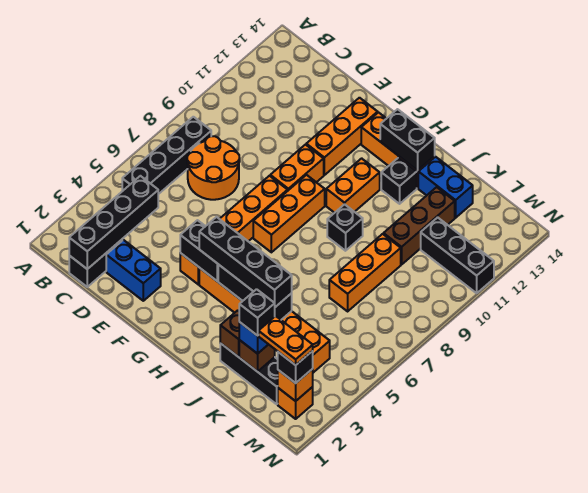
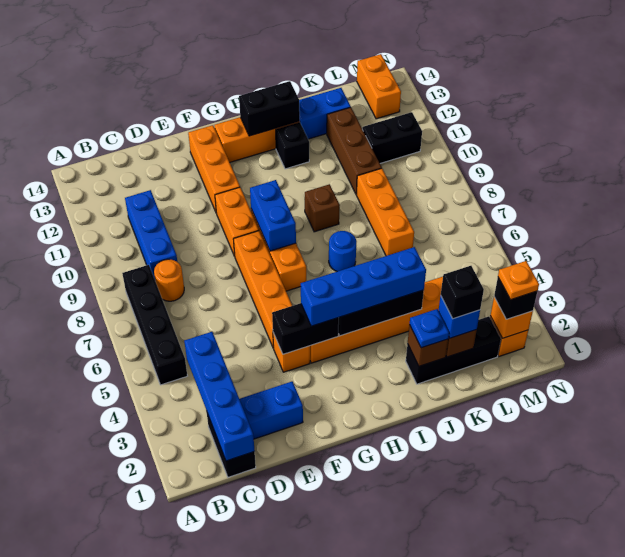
black 1x4 brick [69,176,158,269] -> blue 1x4 brick [184,332,255,461]
orange 2x2 round brick [187,136,240,200] -> orange 1x1 round brick [154,259,184,301]
none -> blue 1x3 brick [125,190,177,279]
black 1x4 brick [199,217,292,307] -> blue 1x4 brick [301,247,426,326]
none -> blue 1x2 brick [250,180,296,251]
orange 1x2 brick [326,158,380,213] -> orange 1x2 brick moved to [357,54,401,119]
none -> blue 1x1 round brick [329,231,357,271]
black 1x1 brick [327,204,363,251] -> brown 1x1 brick [305,184,340,232]
none -> blue 1x1 plate [410,309,449,348]
orange 1x2 plate [259,316,313,365] -> orange 1x1 plate [498,261,539,300]
black 1x3 brick [421,217,494,293] -> black 1x2 brick [362,112,422,163]

